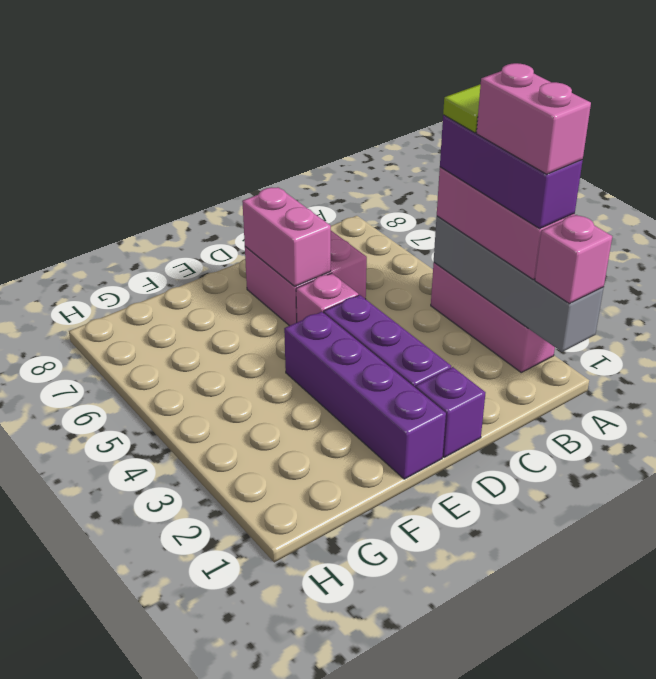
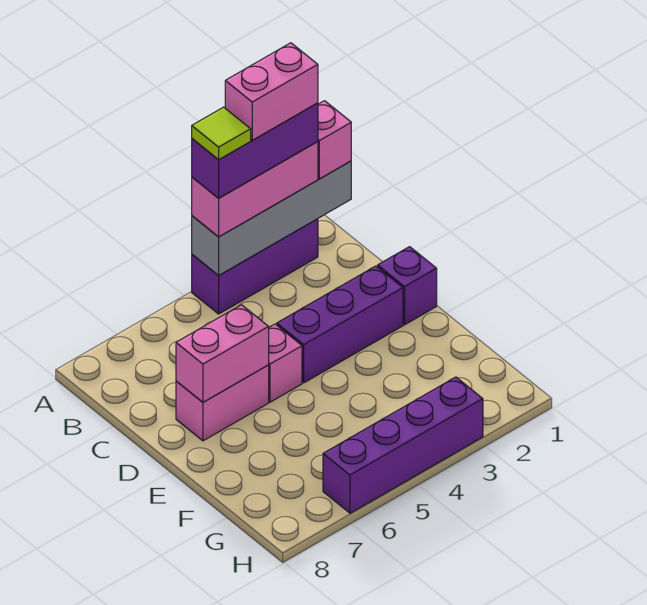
pink 1x3 brick [431,263,555,372] -> purple 1x3 brick [192,219,318,314]
pink 2x2 brick [245,231,367,326] -> pink 1x2 brick [176,365,269,441]
purple 1x4 brick [284,312,446,479] -> purple 1x4 brick moved to [323,377,483,513]

